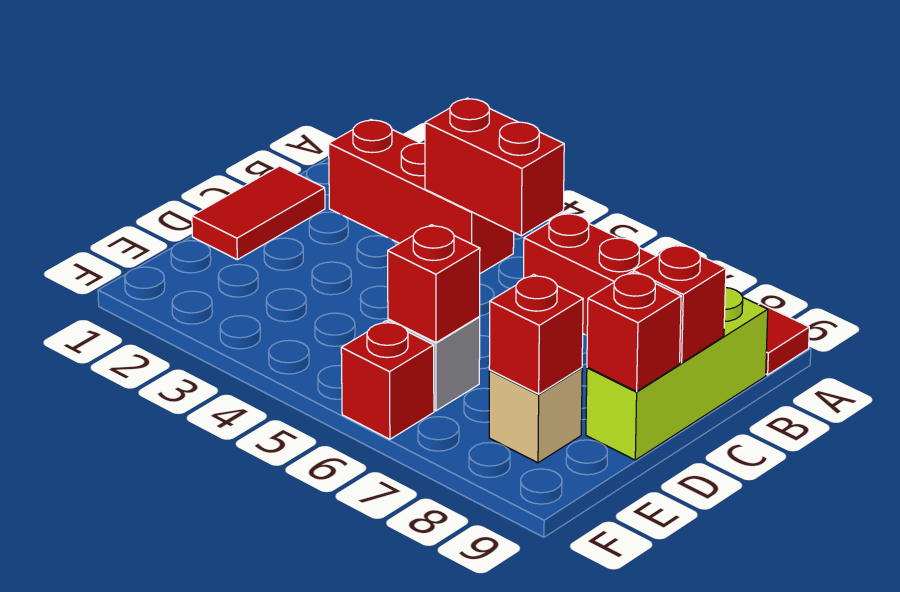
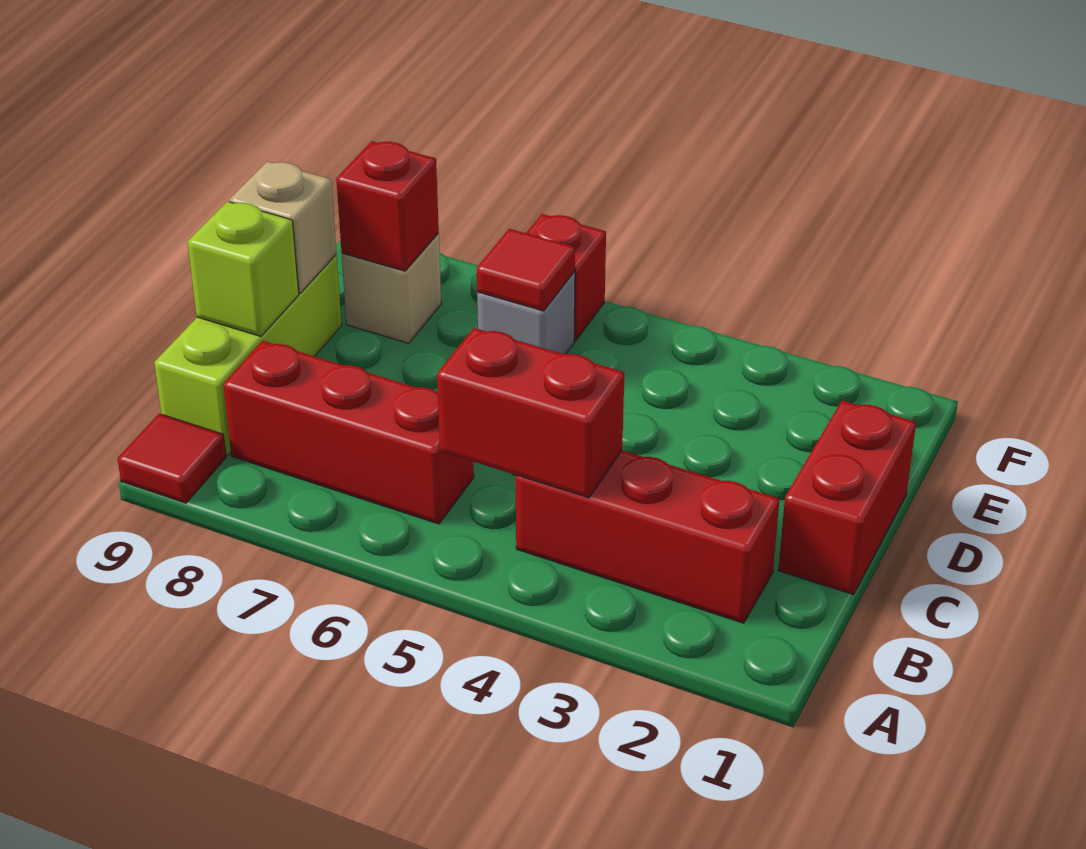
red 1x2 tile [192,166,325,260] -> red 1x2 brick [778,401,916,595]
red 1x1 brick [633,244,726,363] -> lime 1x1 brick [187,201,299,336]
red 1x1 brick [587,272,681,391] -> tan 1x1 brick [229,161,337,293]
red 1x1 brick [388,225,480,343] -> red 1x1 tile [477,229,575,311]

